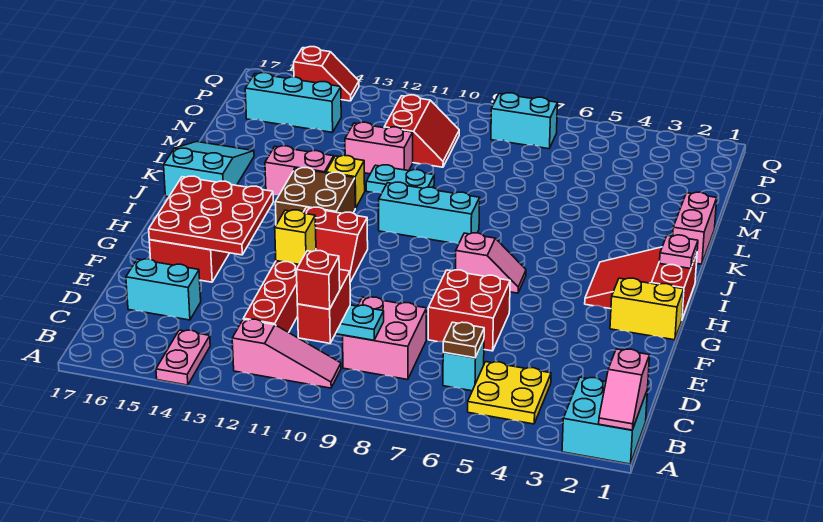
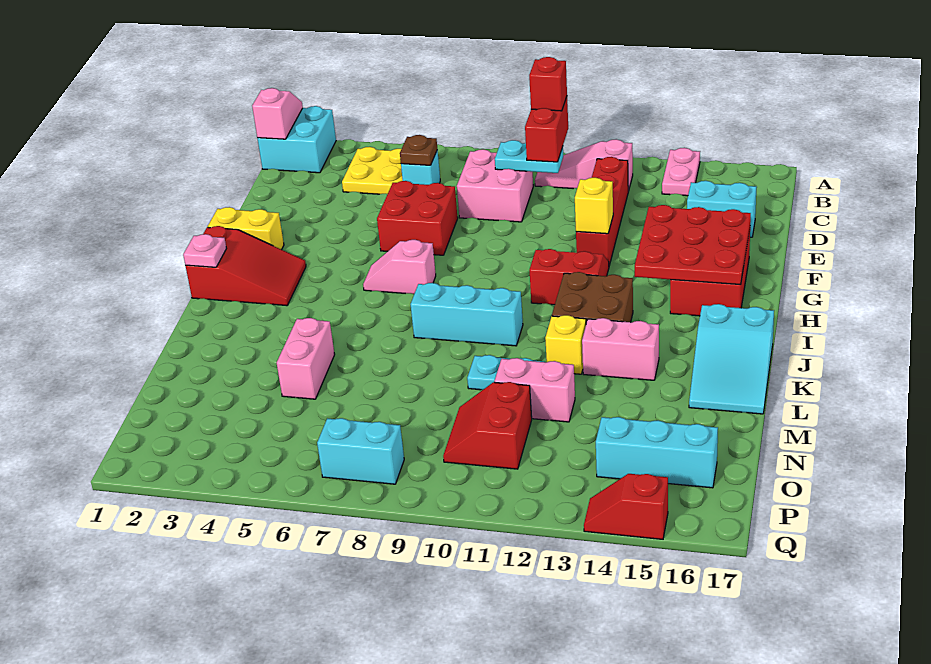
pink 1x2 brick [673,192,717,264] -> pink 1x2 brick moved to [277,318,335,399]

